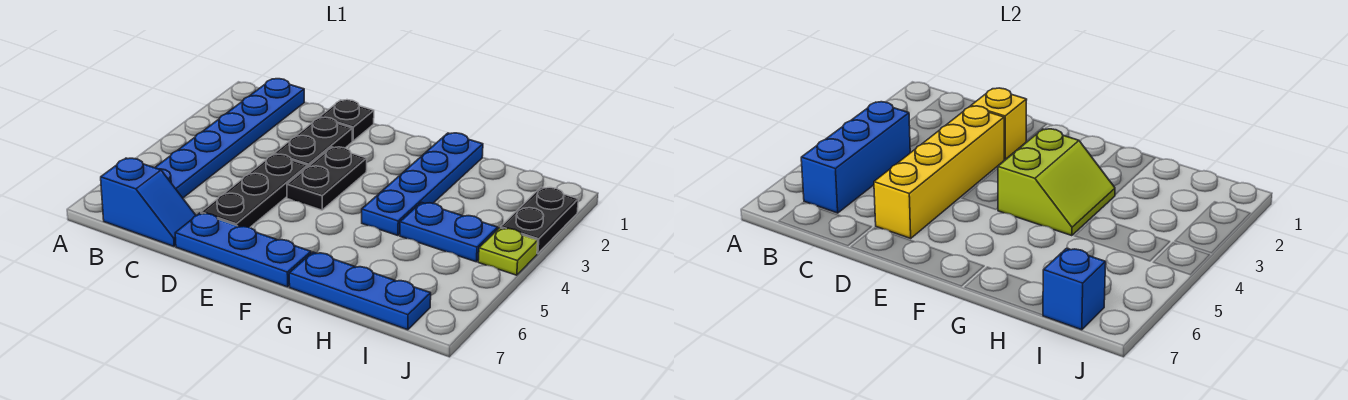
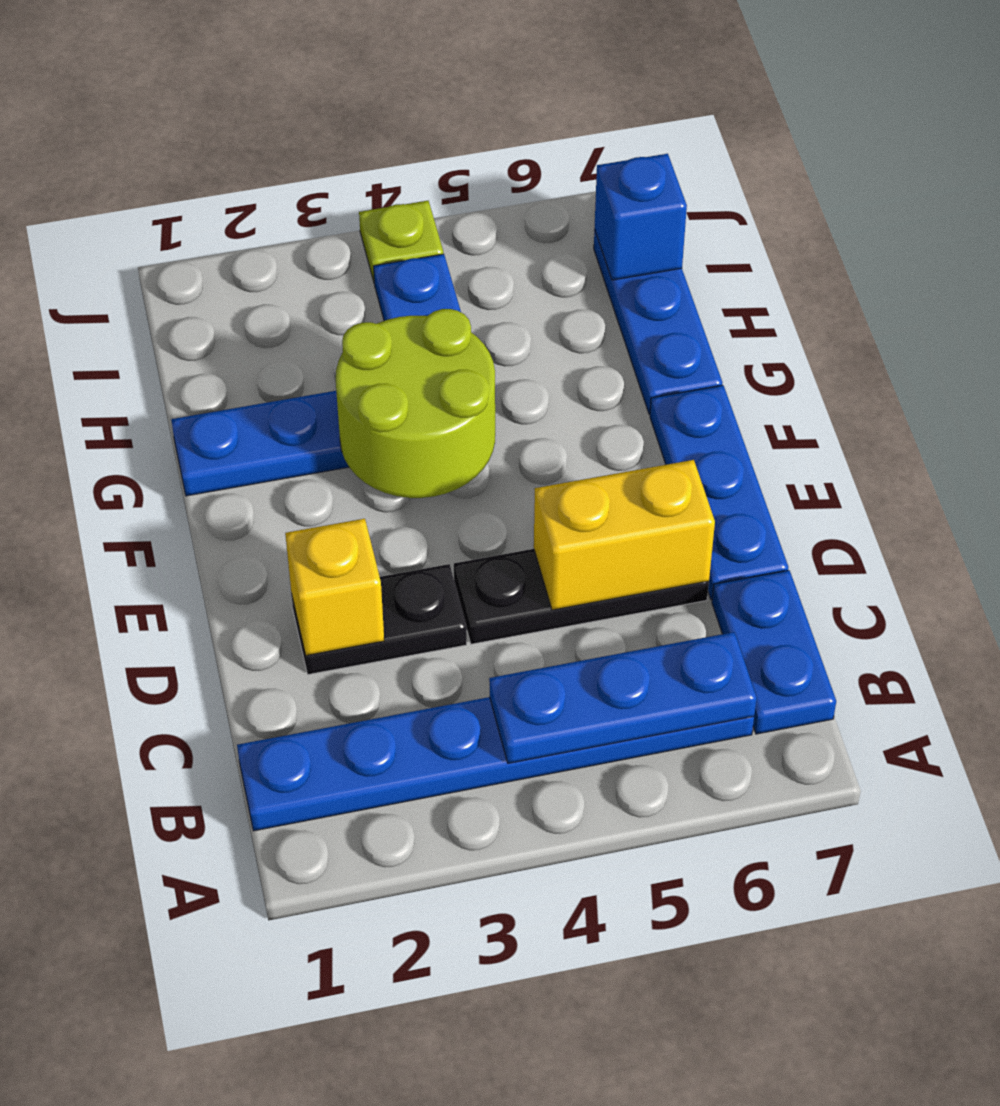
blue 1x3 brick [801,102,910,213] -> blue 1x3 plate [489,632,757,763]
blue 1x2 slope [101,158,196,246] -> blue 1x2 plate [712,570,836,734]
black 1x1 plate [320,100,374,141] -> none
yellow 1x4 brick [874,106,1004,238] -> yellow 1x2 brick [534,460,715,610]
black 1x2 plate [287,147,367,210] -> none
lime 2x2 slope [998,129,1115,236] -> lime 2x2 round brick [336,309,495,498]
black 1x2 plate [501,187,578,254] -> none

